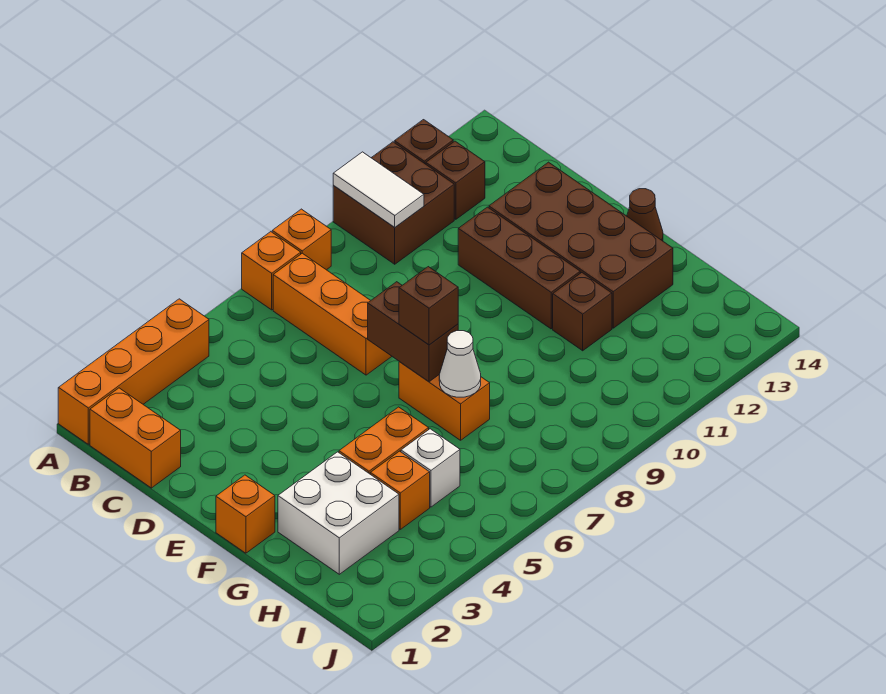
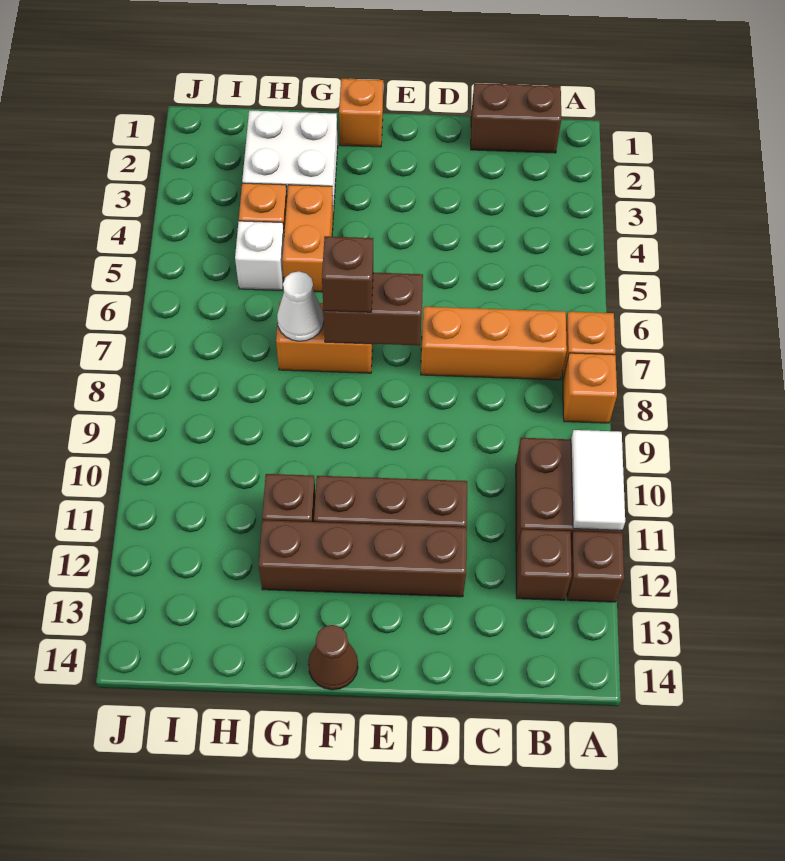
orange 1x4 brick [58,299,209,444] -> none
white 1x2 tile [333,152,424,227] -> white 1x2 tile turned to [571,430,625,530]
orange 1x2 brick [90,388,181,488] -> brown 1x2 brick [471,83,561,153]
brown 2x4 brick [489,162,673,328] -> brown 1x4 brick [259,520,467,597]

